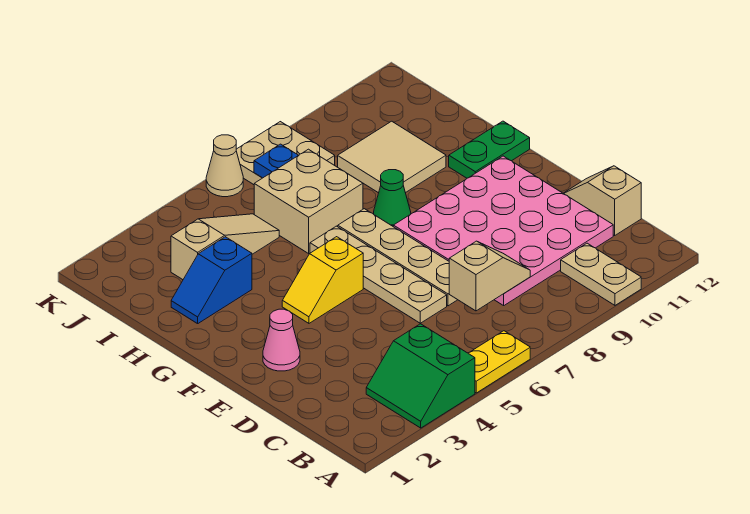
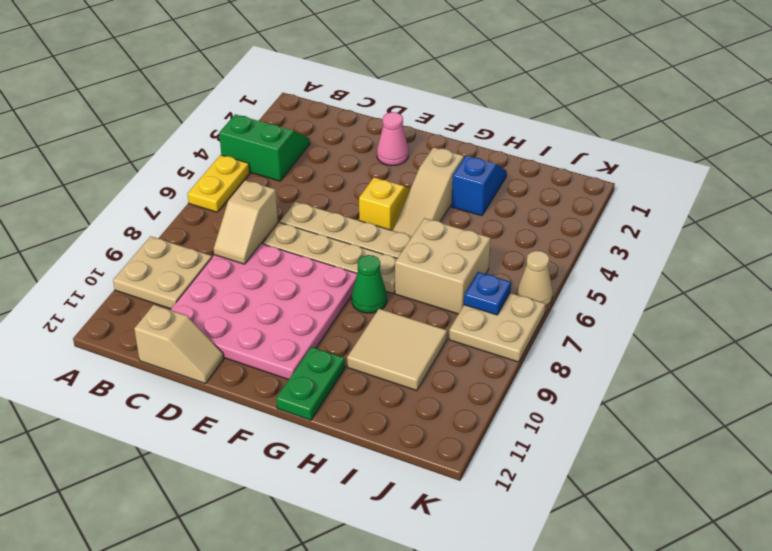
tan 1x2 plate [561,243,641,305] -> tan 2x2 plate [113,236,212,309]
tan 1x3 slope [171,214,279,280] -> tan 1x3 slope moved to [393,147,464,236]

